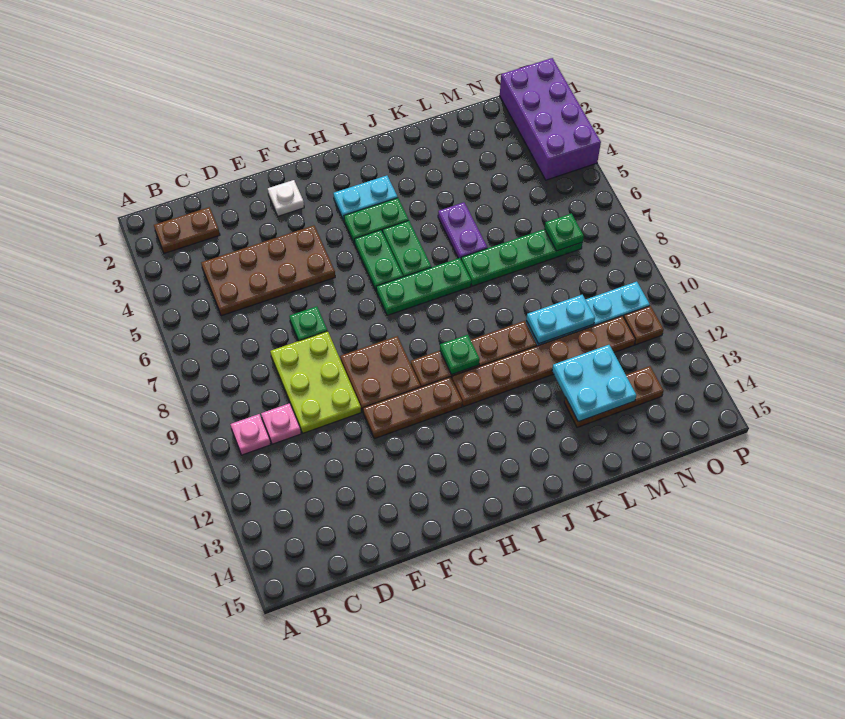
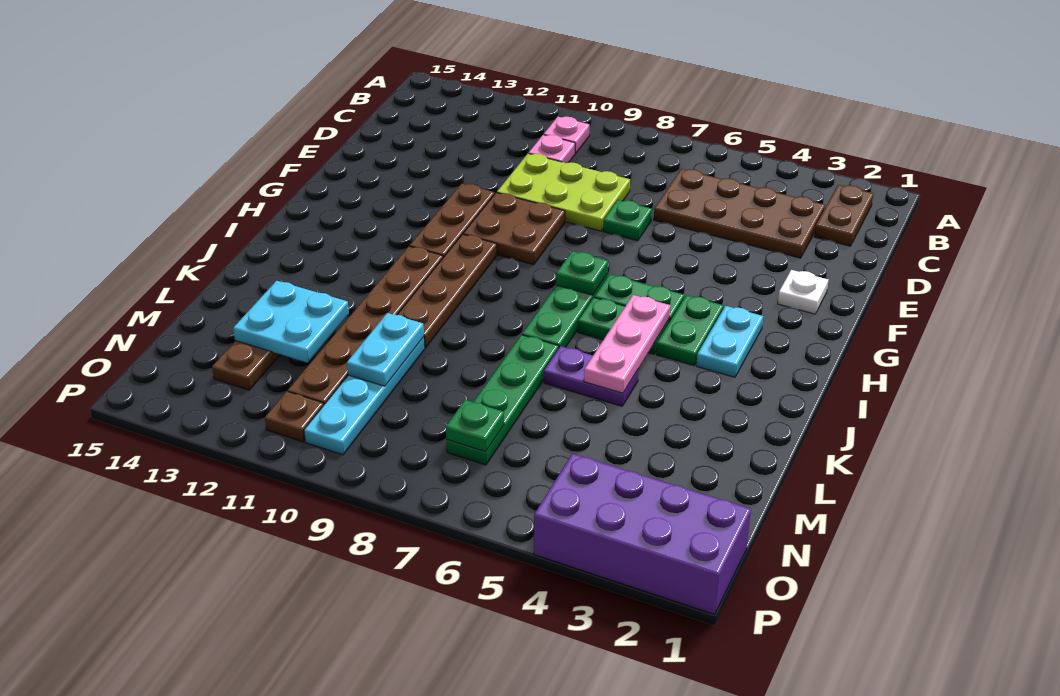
brown 2x4 plate [201,225,335,316] -> brown 2x4 plate turned to [654,169,825,258]
none -> pink 1x3 plate [584,295,670,393]
green 1x1 plate [440,335,480,375] -> green 1x1 plate moved to [556,251,608,295]

